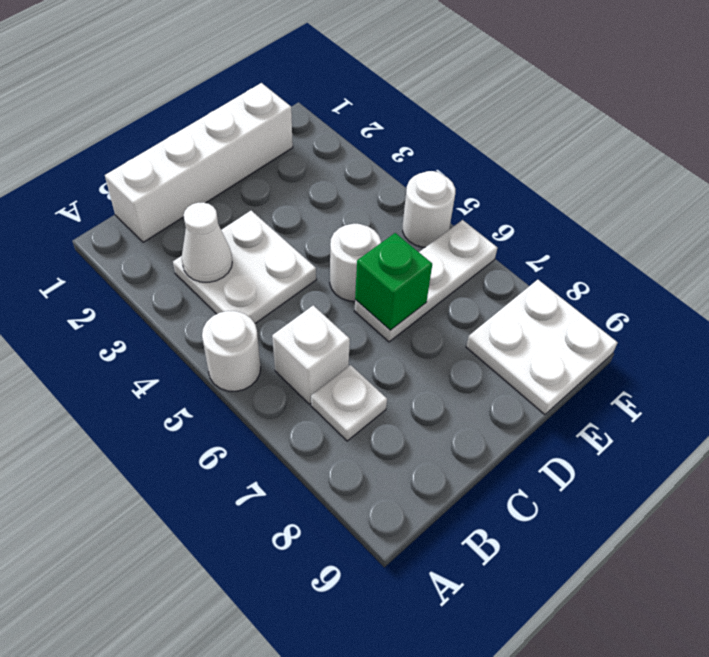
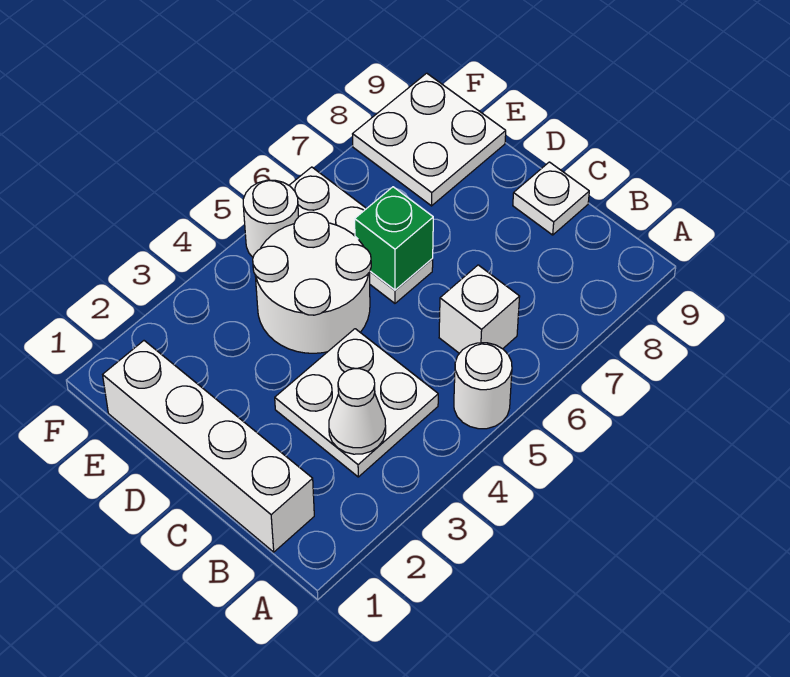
white 1x1 plate [311,365,387,441] -> white 1x1 plate moved to [513,162,589,235]
white 1x1 round brick [330,224,381,301] -> white 2x2 round brick [253,212,371,353]

